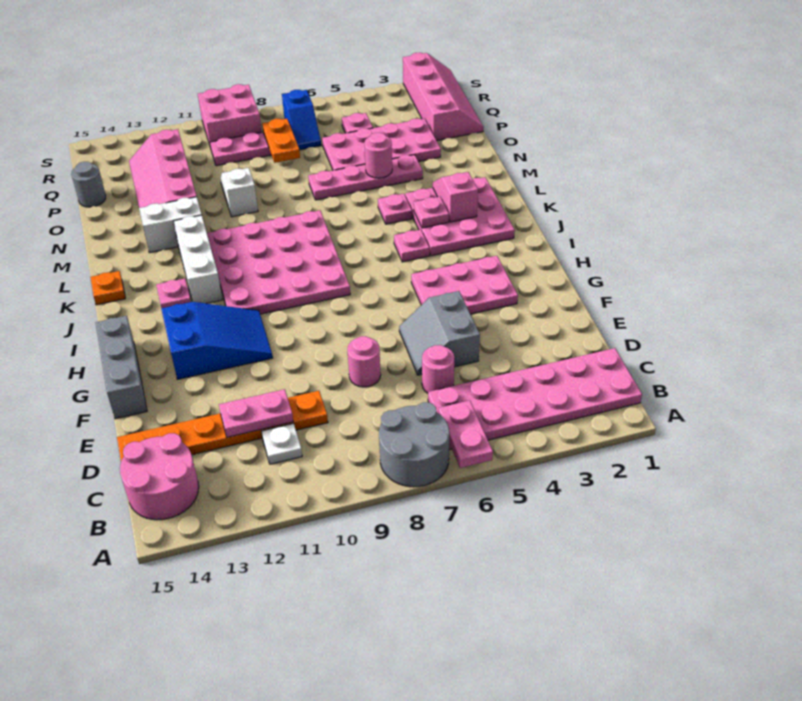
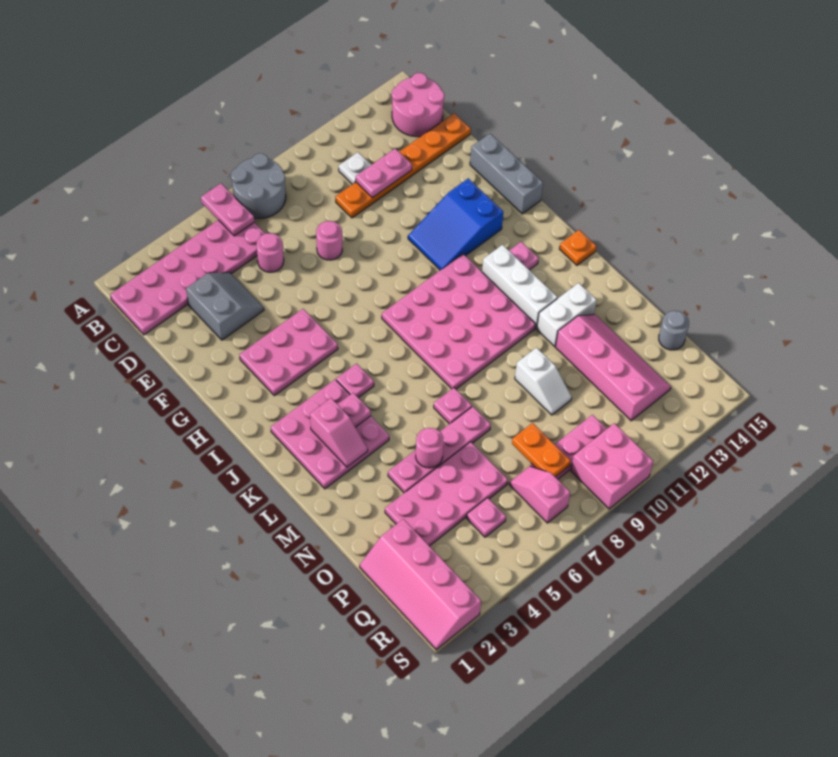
grey 2x2 slope [399,291,480,375] -> grey 2x2 slope moved to [186,273,264,340]
pink 1x1 plate [378,194,412,224] -> pink 1x1 plate moved to [434,388,472,424]
blue 1x2 slope [282,90,321,150] -> pink 1x2 slope [509,466,570,523]

